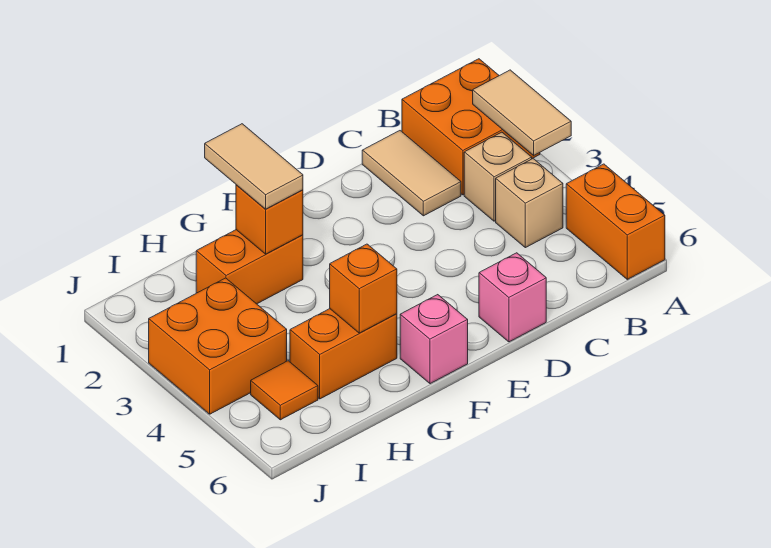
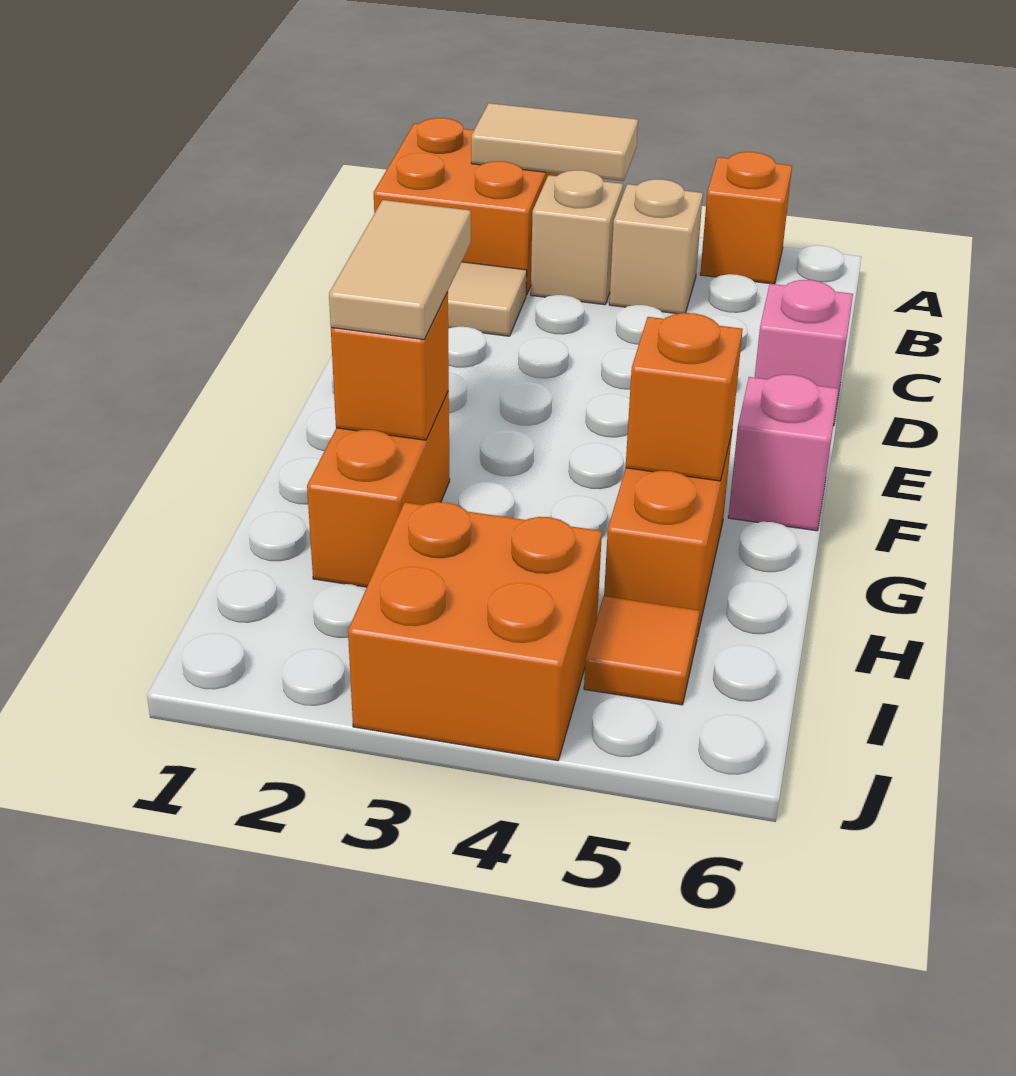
orange 1x2 brick [566,164,665,279] -> orange 1x1 brick [700,152,792,284]
tan 1x2 tile [205,124,303,209] -> tan 1x2 tile turned to [329,200,471,339]

